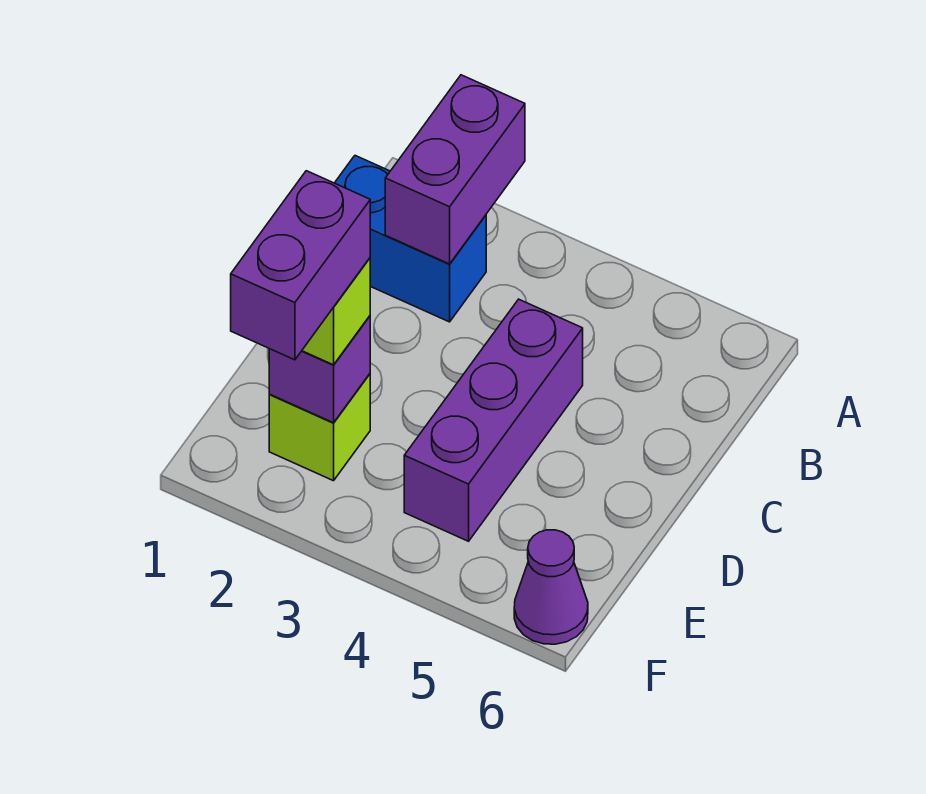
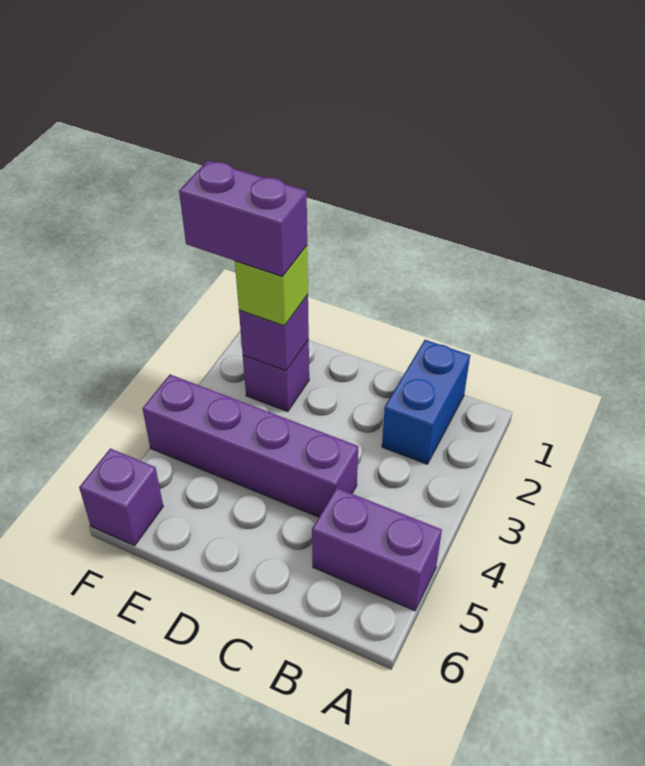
purple 1x2 brick [385,75,525,264] -> purple 1x2 brick moved to [312,488,442,611]
purple 1x3 brick [404,299,583,541] -> purple 1x4 brick [143,375,358,517]
lime 1x1 brick [269,374,370,481] -> purple 1x1 brick [243,340,309,412]
purple 1x1 cone [514,530,588,644] -> purple 1x1 brick [79,448,163,545]

